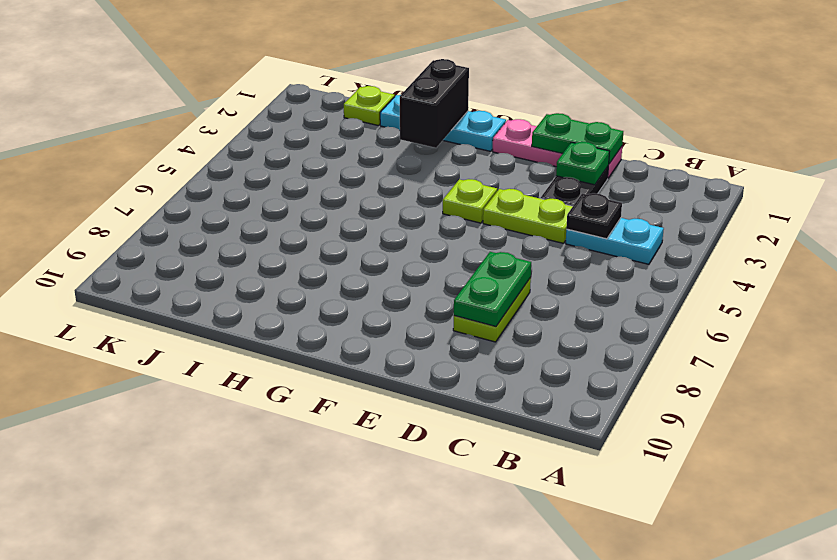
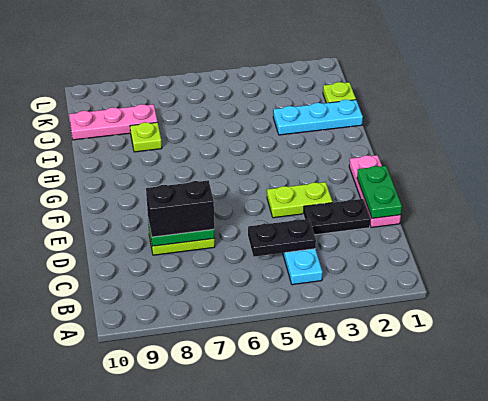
black 1x1 plate [566,193,622,239] -> black 1x2 plate [248,219,316,257]
green 1x1 plate [556,142,610,185] -> none
lime 1x2 plate [483,189,573,243] -> lime 1x2 plate turned to [267,182,332,218]
lime 1x1 plate [443,179,497,223] -> lime 1x1 plate moved to [130,122,162,152]
cyan 1x3 plate [380,95,506,151] -> cyan 1x3 plate turned to [273,100,363,135]
black 1x2 brick [400,59,469,148] -> black 1x2 brick moved to [146,181,214,237]
none -> pink 1x3 plate [69,104,158,140]

